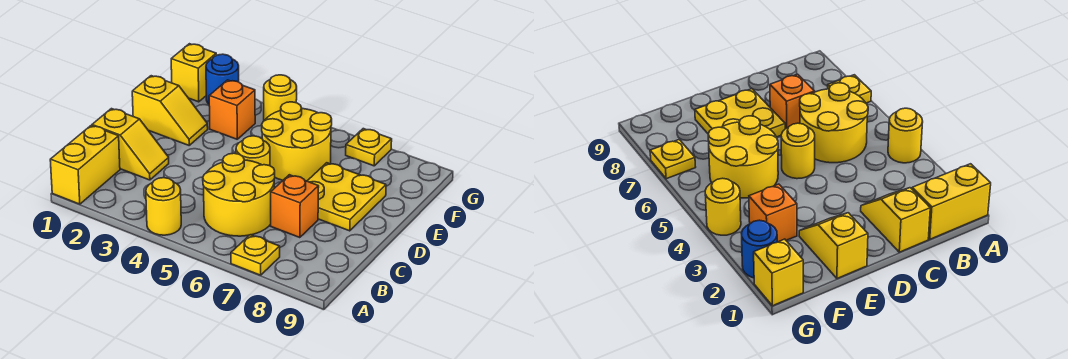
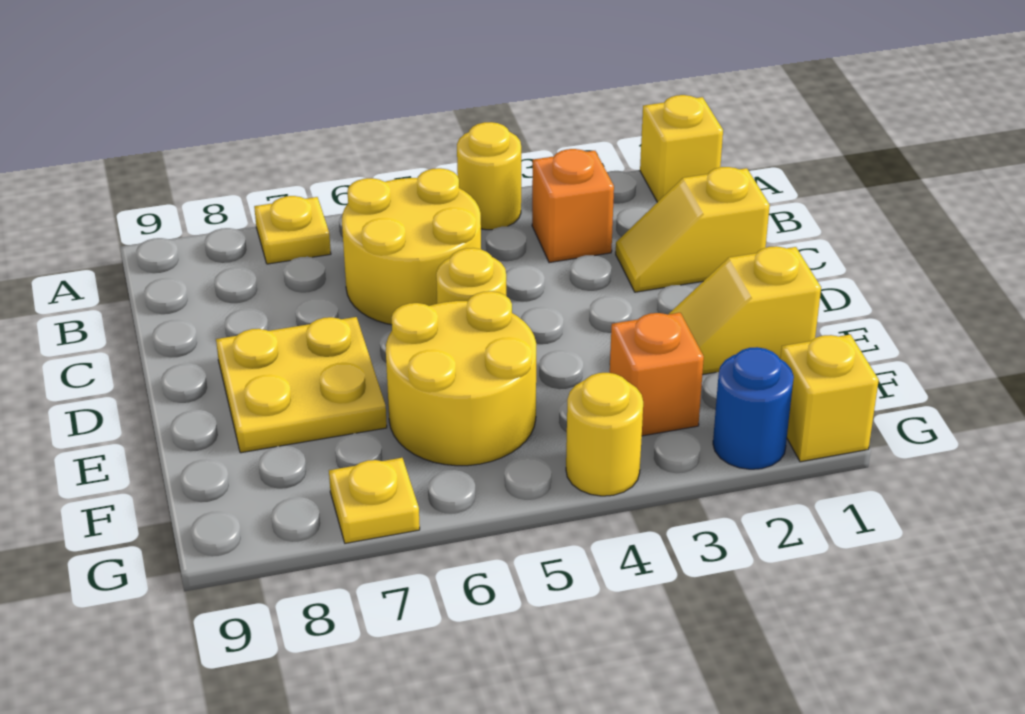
yellow 1x2 brick [50,125,120,204] -> yellow 1x1 brick [640,95,723,202]
orange 1x1 brick [271,175,319,238] -> orange 1x1 brick moved to [532,149,614,263]

